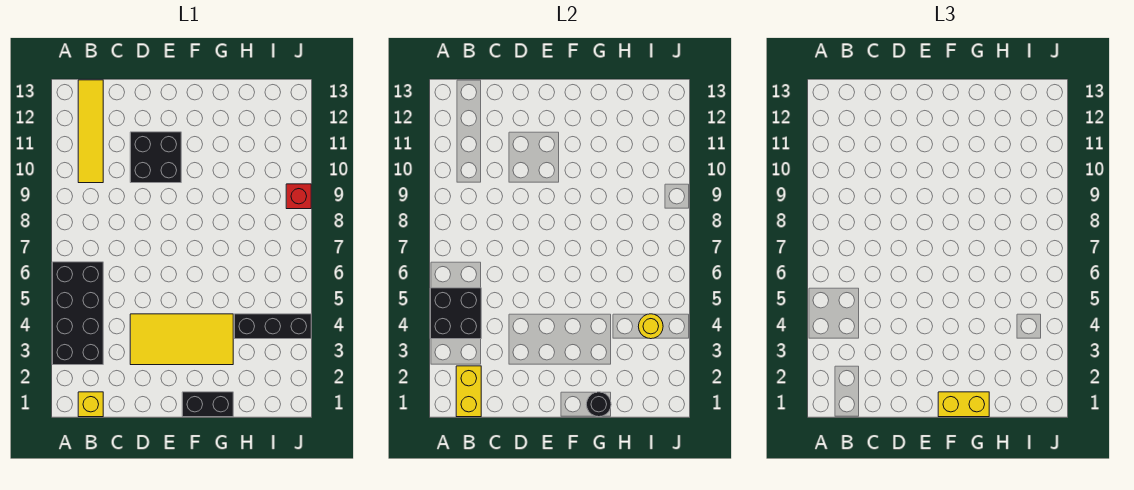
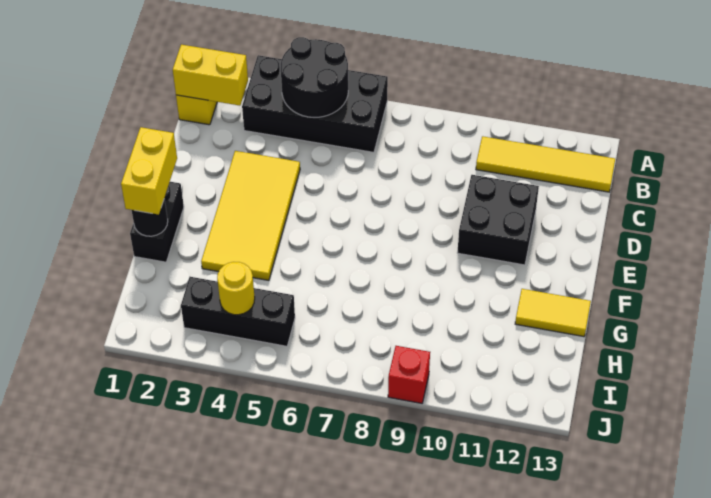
black 2x2 brick [430,288,481,339] -> black 2x2 round brick [281,37,348,117]
none -> yellow 1x2 tile [515,289,591,337]
black 1x3 brick [234,314,311,339] -> black 1x3 brick turned to [181,277,295,346]

